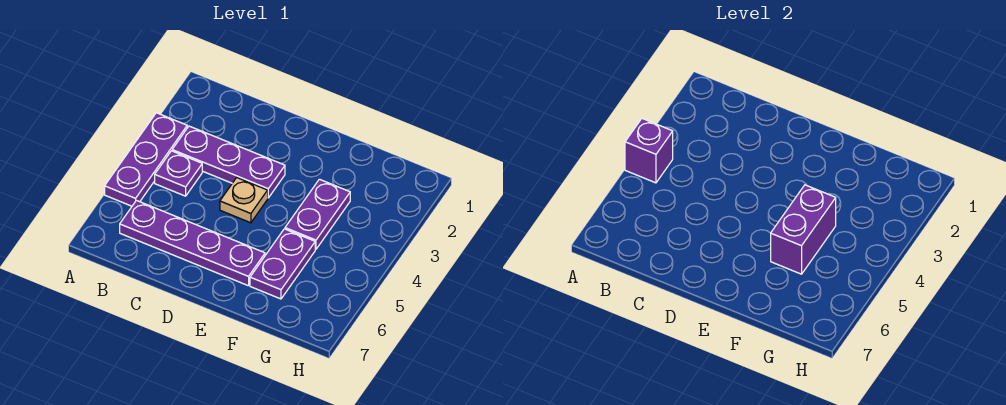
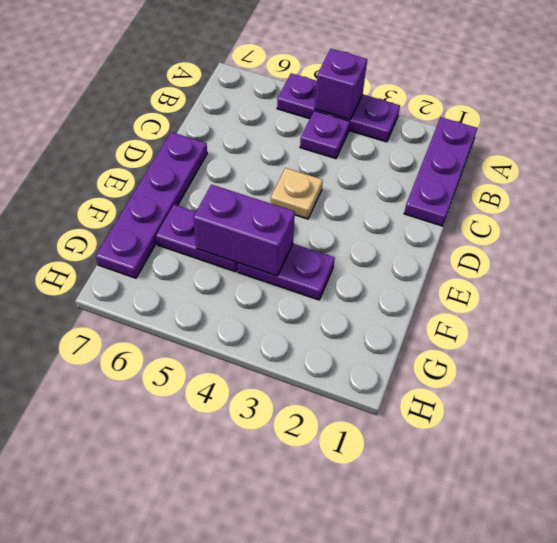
purple 1x3 plate [172,126,285,198] -> purple 1x3 plate moved to [404,117,477,226]
purple 1x4 plate [120,201,265,286] -> purple 1x4 plate moved to [96,132,207,278]

